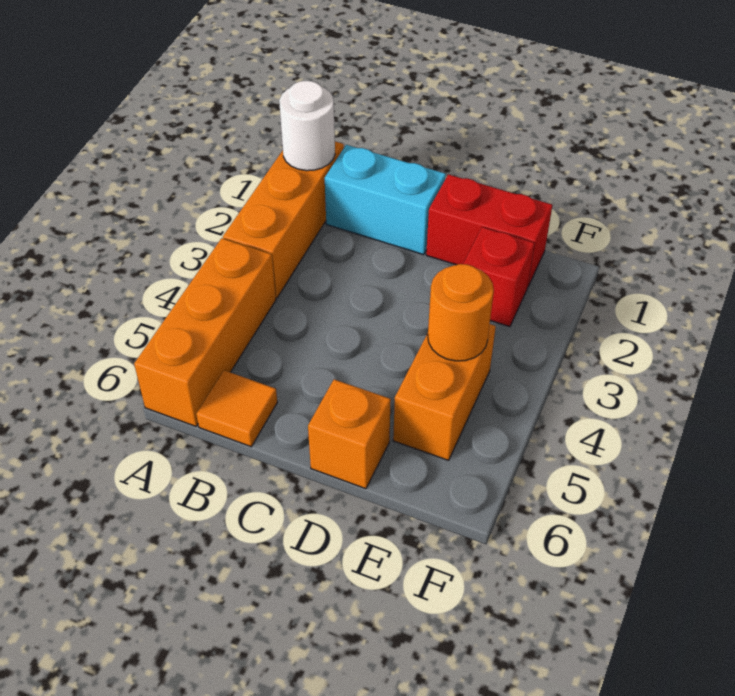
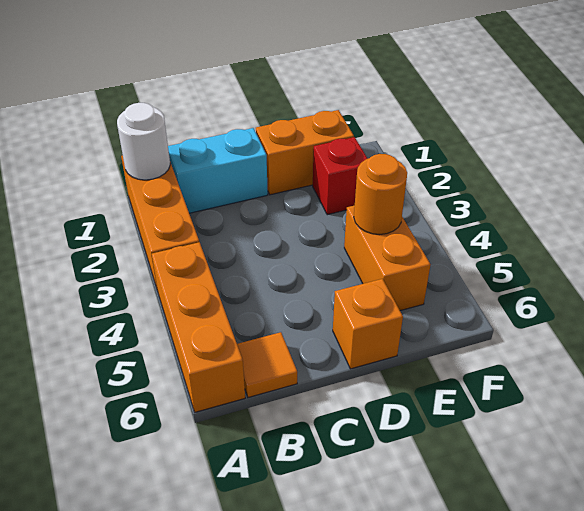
red 1x2 brick [426,174,552,286] -> orange 1x2 brick [256,110,354,195]

